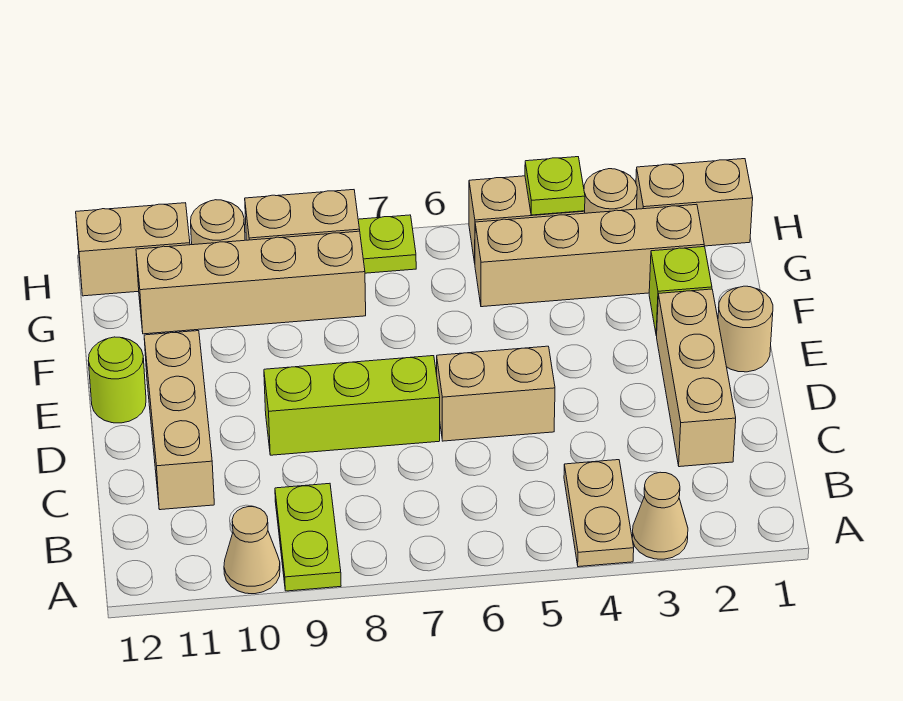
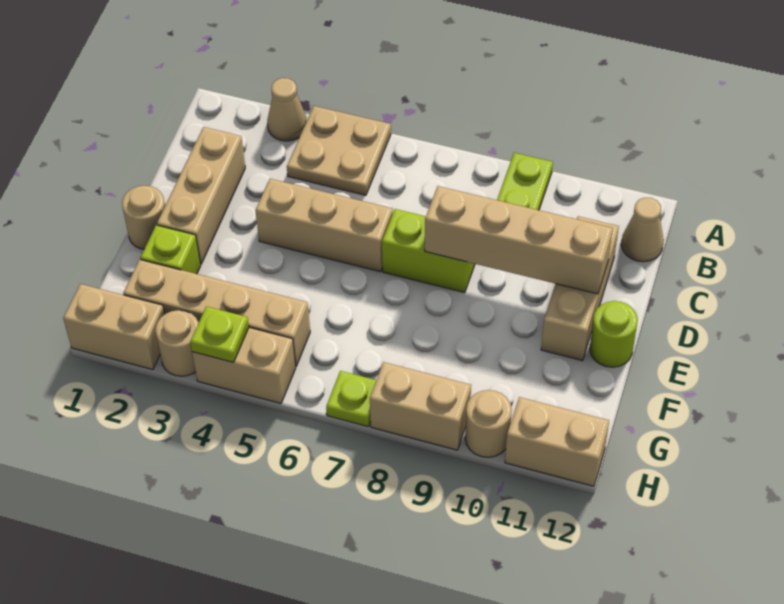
tan 1x2 plate [564,460,634,567] -> tan 2x2 plate [287,106,391,195]
tan 1x1 cone [224,507,280,594] -> tan 1x1 cone moved to [621,198,664,262]
tan 1x2 brick [437,346,555,441] -> tan 1x3 brick [256,179,393,272]
lime 1x3 brick [264,356,440,455] -> lime 1x2 brick [382,209,475,293]
tan 1x4 brick [136,231,366,334] -> tan 1x4 brick moved to [425,186,613,294]

